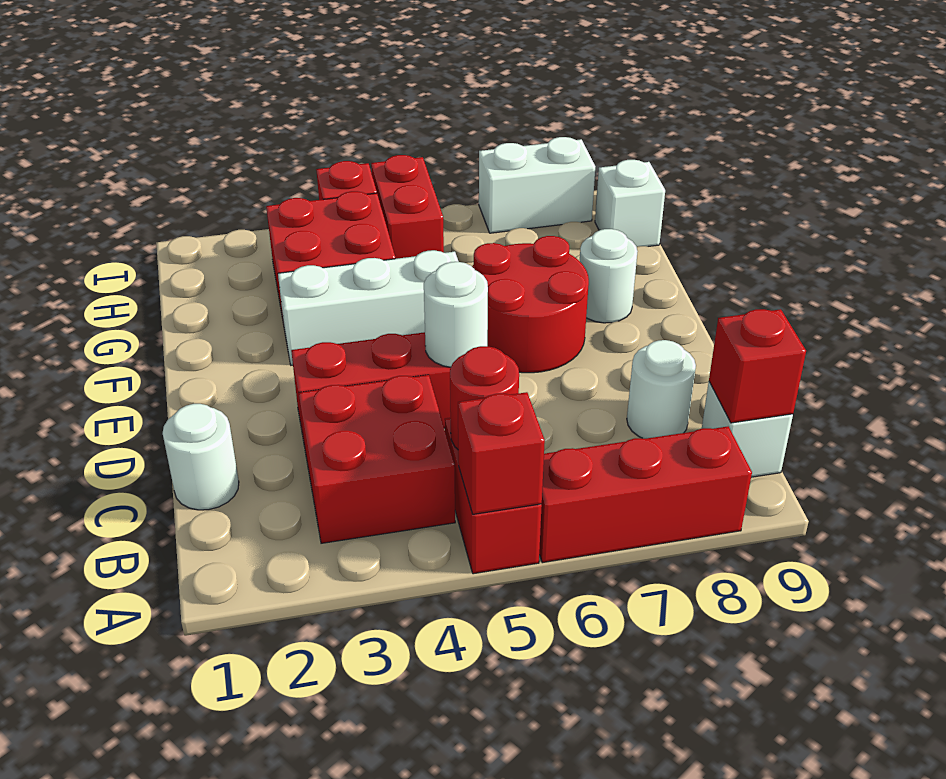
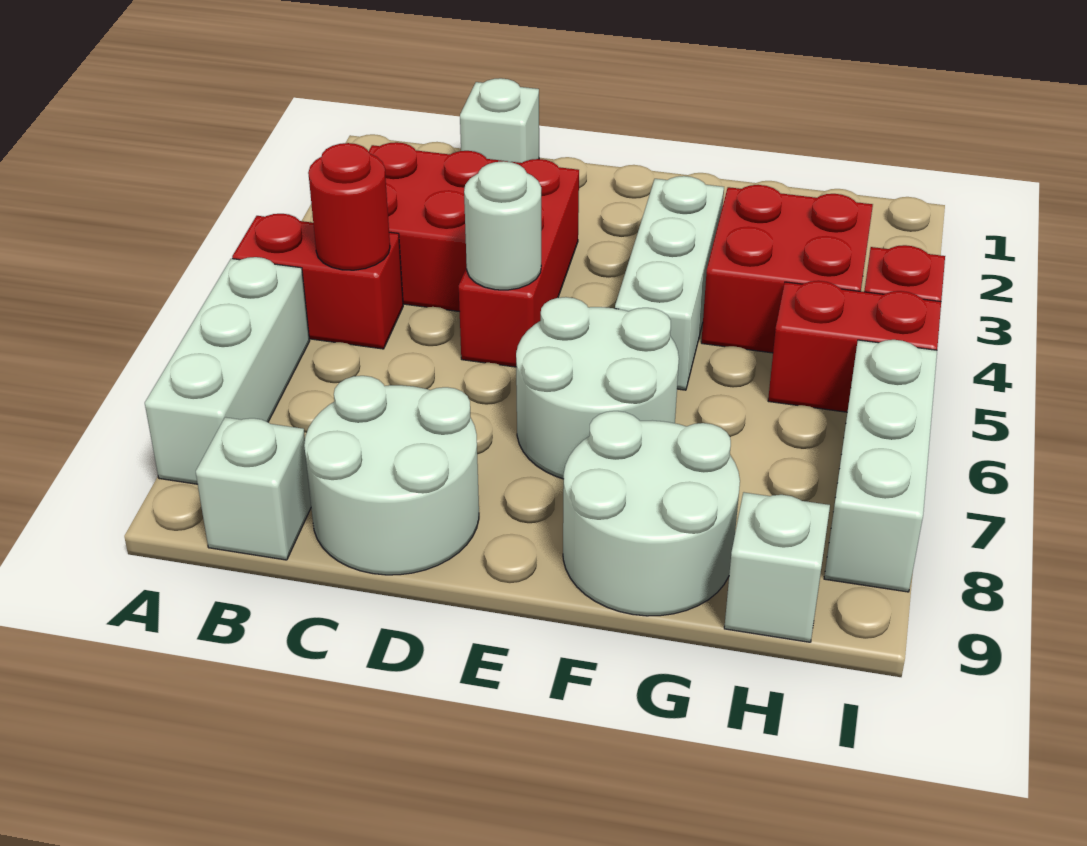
red 1x1 brick [458,392,545,514] -> none
red 1x3 brick [539,426,752,563] -> white 1x3 brick [145,257,310,484]
red 1x1 brick [709,309,806,423] -> none
white 1x1 round brick [163,404,239,510] -> white 1x1 brick [460,78,539,163]
white 1x1 round brick [627,340,696,439] -> white 2x2 round brick [304,376,479,575]
red 2x2 round brick [472,236,589,373] -> white 2x2 round brick [516,297,679,479]
white 1x1 round brick [580,229,638,323] -> white 2x2 round brick [563,411,740,616]
white 1x2 brick [479,137,595,233] -> white 1x3 brick [824,340,937,592]

